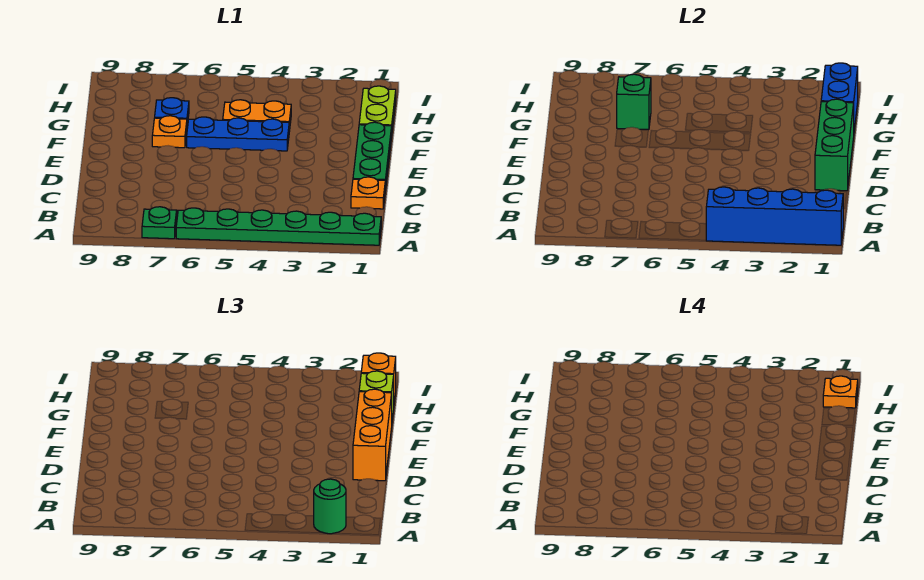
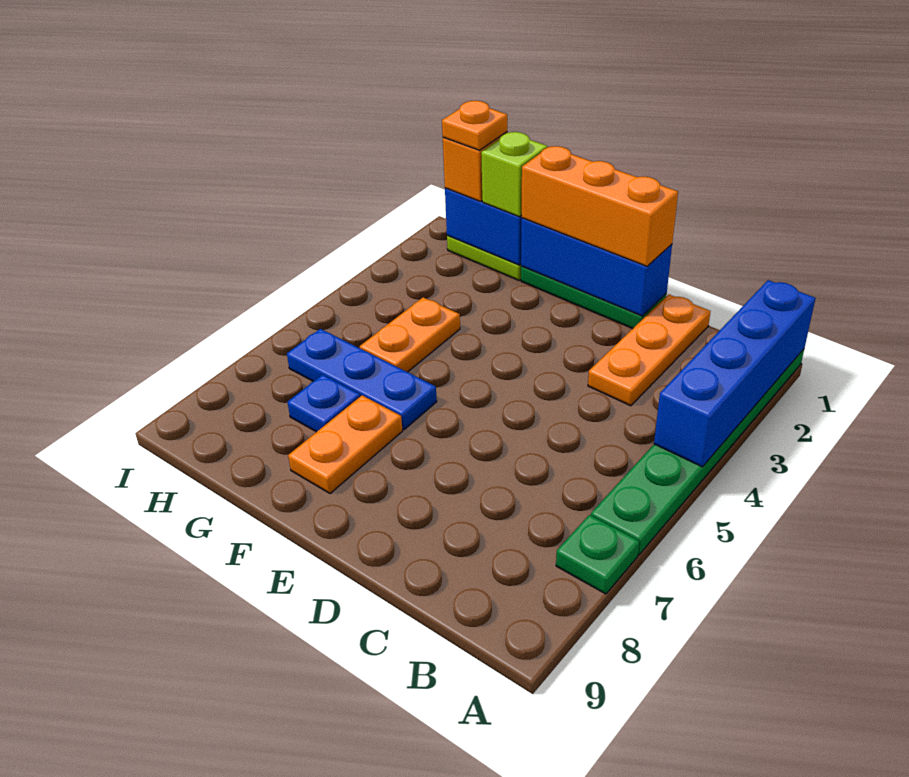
green 1x1 round brick [314,479,346,534] -> none
orange 1x1 plate [351,177,385,209] -> orange 1x3 plate [588,294,711,406]
green 1x3 brick [815,99,854,191] -> blue 1x3 brick [521,218,672,316]
blue 1x3 plate [187,117,289,151] -> blue 1x3 plate turned to [287,329,437,429]
orange 1x1 plate [152,116,187,148] -> orange 1x2 plate [288,395,403,494]
green 1x1 brick [617,74,651,130] -> none

